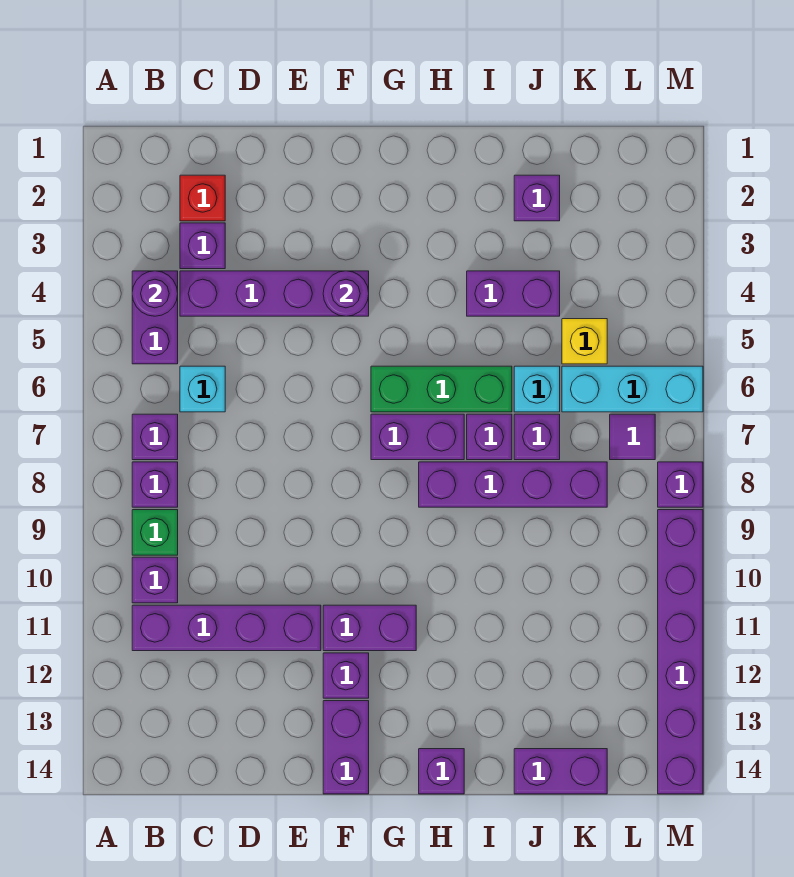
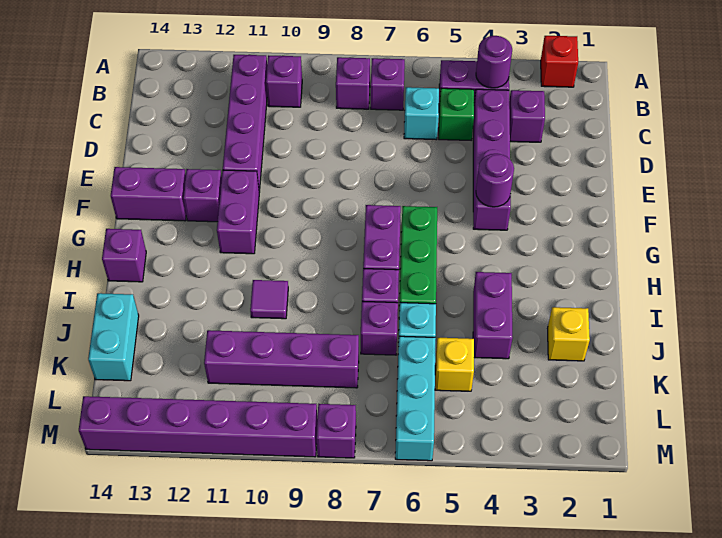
green 1x1 brick [132,510,178,555] -> green 1x1 brick moved to [439,88,474,140]
red 1x1 brick [180,175,225,221] -> red 1x1 brick moved to [541,36,578,87]
purple 1x4 brick [419,462,607,507] -> purple 1x4 brick turned to [204,330,359,388]
purple 1x1 brick [514,175,560,221] -> yellow 1x1 brick [548,307,590,361]
purple 1x2 brick [514,749,607,794] -> cyan 1x2 brick [88,293,139,381]
purple 1x1 tile [610,414,655,460] -> purple 1x1 tile moved to [250,280,288,319]

